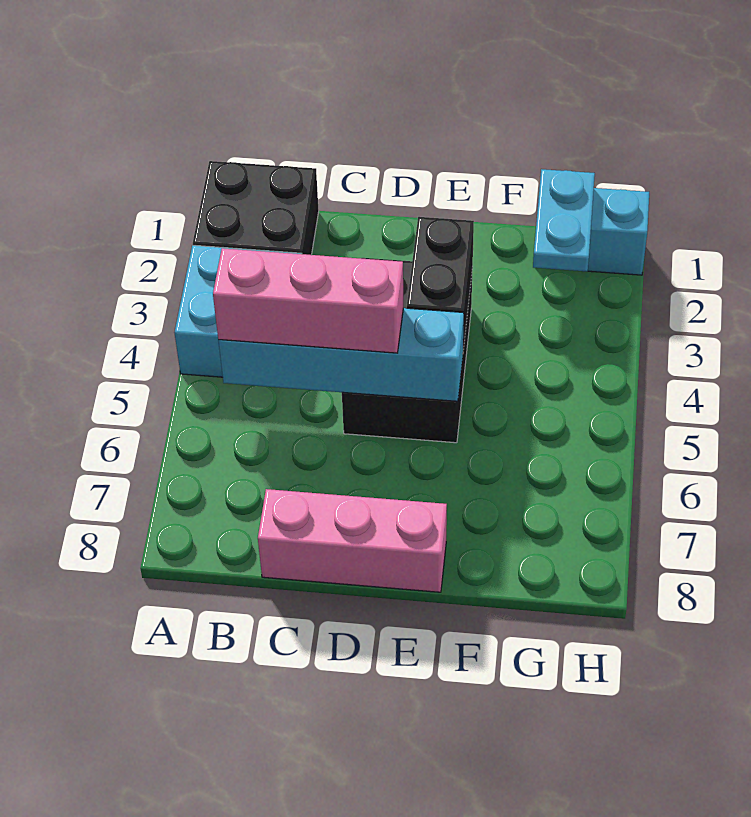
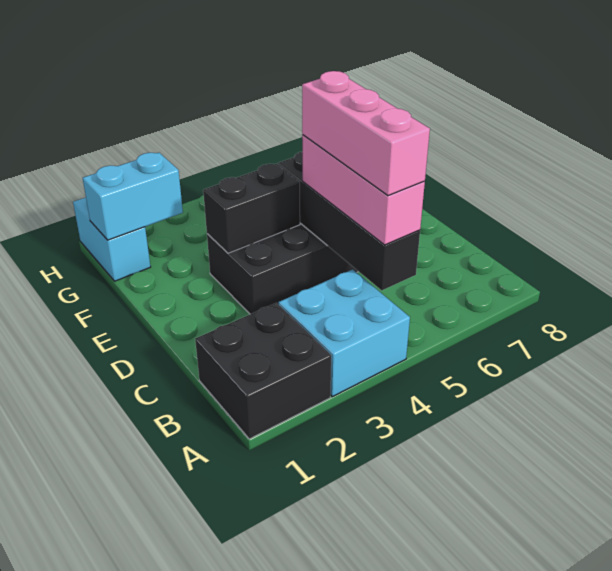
cyan 1x4 brick [218,308,464,401] -> black 1x4 brick [278,152,420,290]
pink 1x3 brick [258,489,447,592] -> pink 1x3 brick moved to [302,71,430,196]
cyan 1x2 plate [533,169,595,272] -> cyan 1x2 brick [83,153,183,240]

